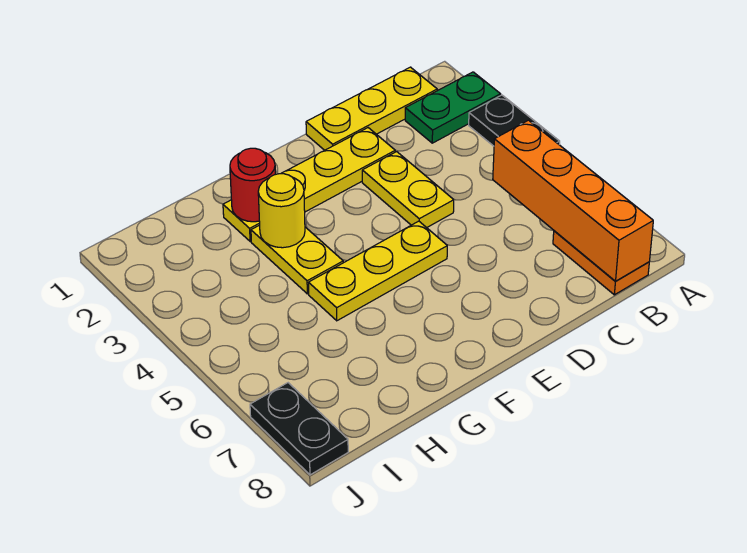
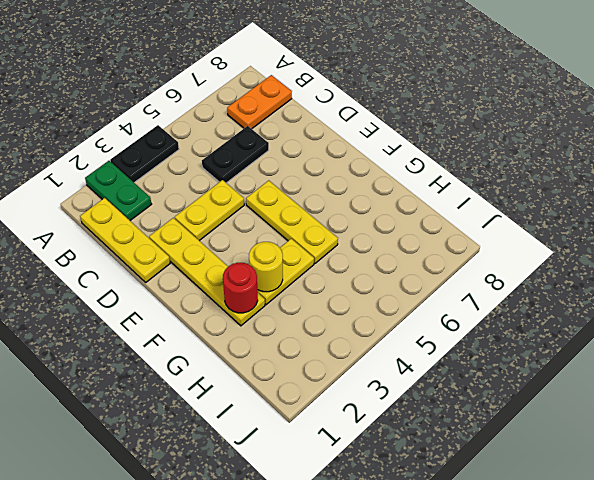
orange 1x4 brick [493,120,653,281] -> none
black 1x2 plate [250,383,348,475] -> black 1x2 plate moved to [202,126,269,183]

